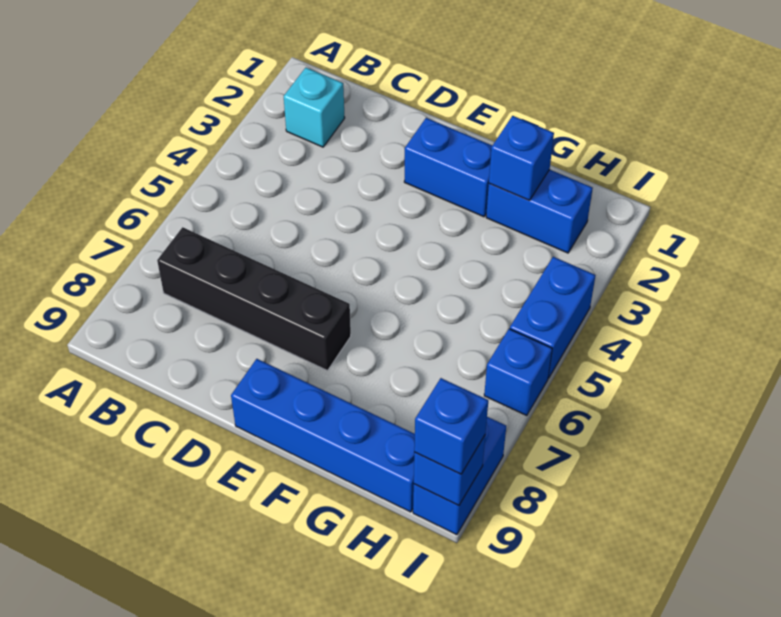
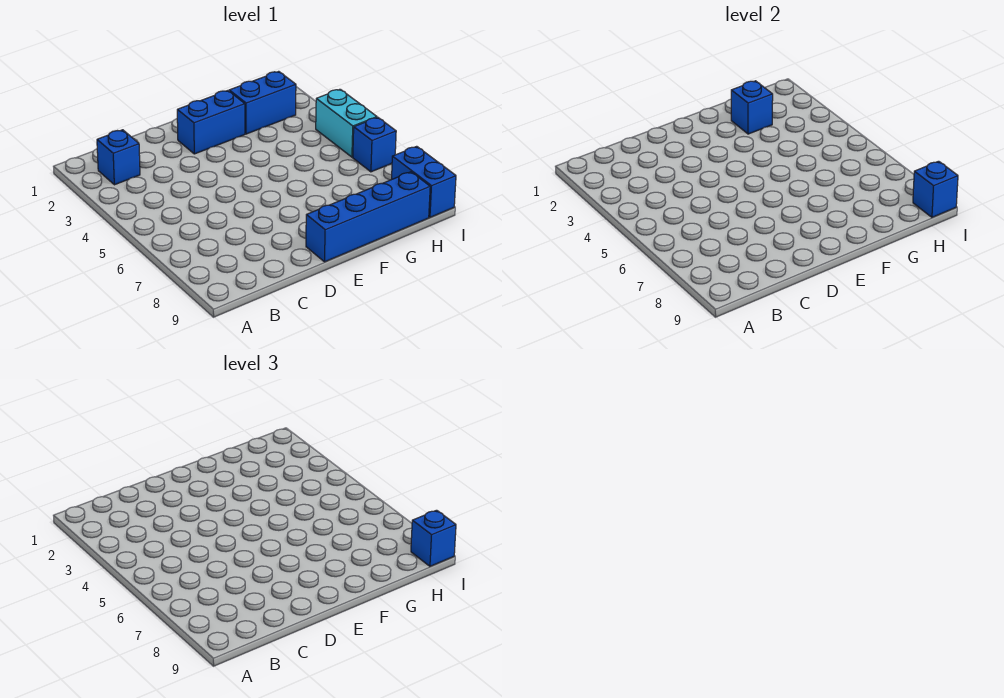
cyan 1x1 brick [284,68,345,147] -> blue 1x1 brick [97,130,140,185]
black 1x4 brick [157,227,351,371] -> none
blue 1x2 brick [510,257,595,378] -> cyan 1x2 brick [316,89,377,157]

